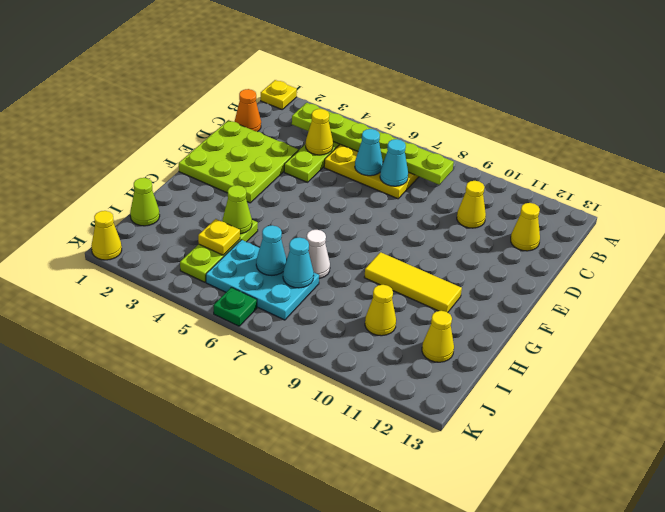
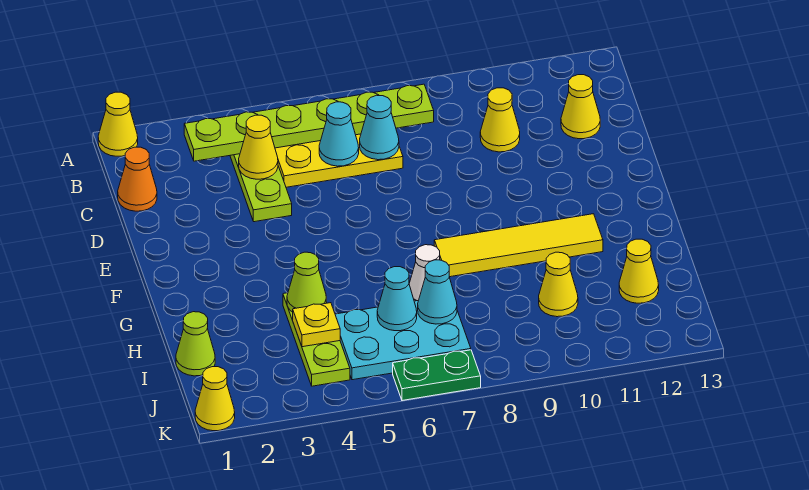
yellow 1x1 plate [261,80,297,109] -> yellow 1x1 cone [98,92,138,156]
lime 3x3 plate [179,120,298,203] -> none
yellow 1x3 tile [364,252,462,312] -> yellow 1x4 tile [434,214,603,277]
green 1x1 plate [213,287,257,326] -> green 1x2 plate [393,350,481,401]

